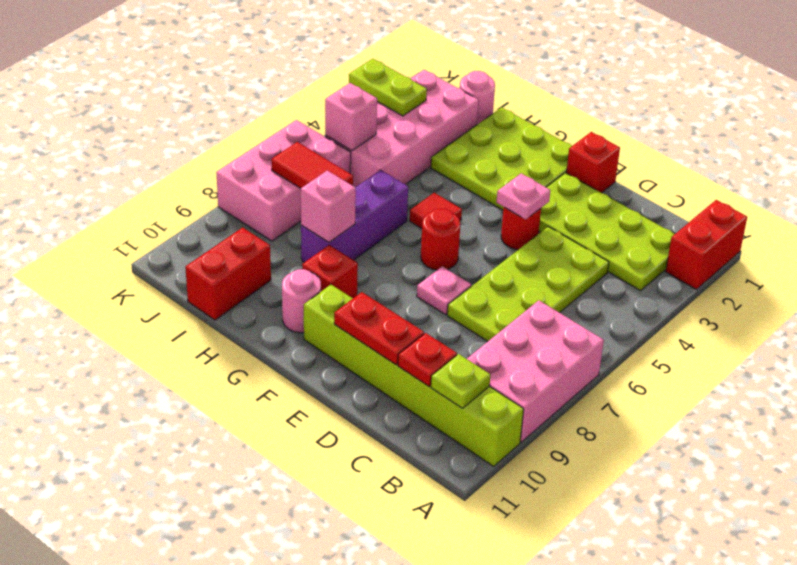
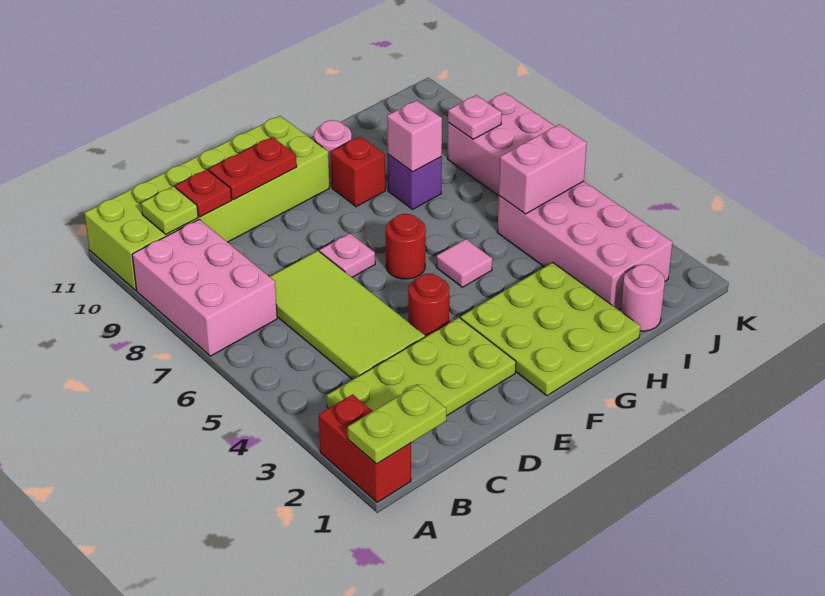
lime 1x6 brick [304,285,524,466] -> lime 2x6 brick [84,116,329,290]
lime 2x4 plate [447,227,609,341] -> lime 2x4 tile [270,251,425,380]
red 1x1 brick [566,132,620,193] -> none
pink 1x1 plate [496,173,550,219] -> pink 1x1 plate moved to [448,95,502,139]
red 1x1 tile [410,193,462,229] -> pink 1x1 tile [436,239,492,287]
purple 1x3 brick [301,170,408,262] -> purple 1x1 brick [388,155,442,209]
red 1x2 tile [271,142,353,188] -> none
red 1x2 brick [185,228,271,320] -> none
lime 1x2 plate [349,59,427,116] -> lime 1x2 plate moved to [348,385,446,464]
pink 1x1 brick [325,83,377,151] -> pink 1x2 brick [499,124,587,214]

